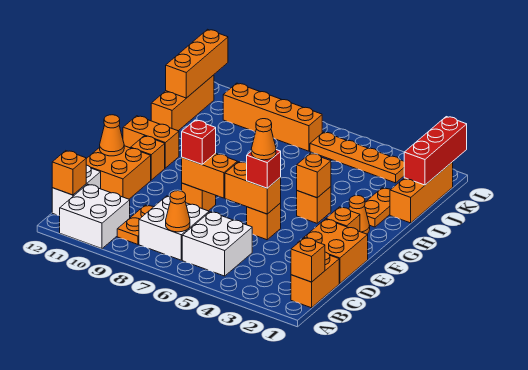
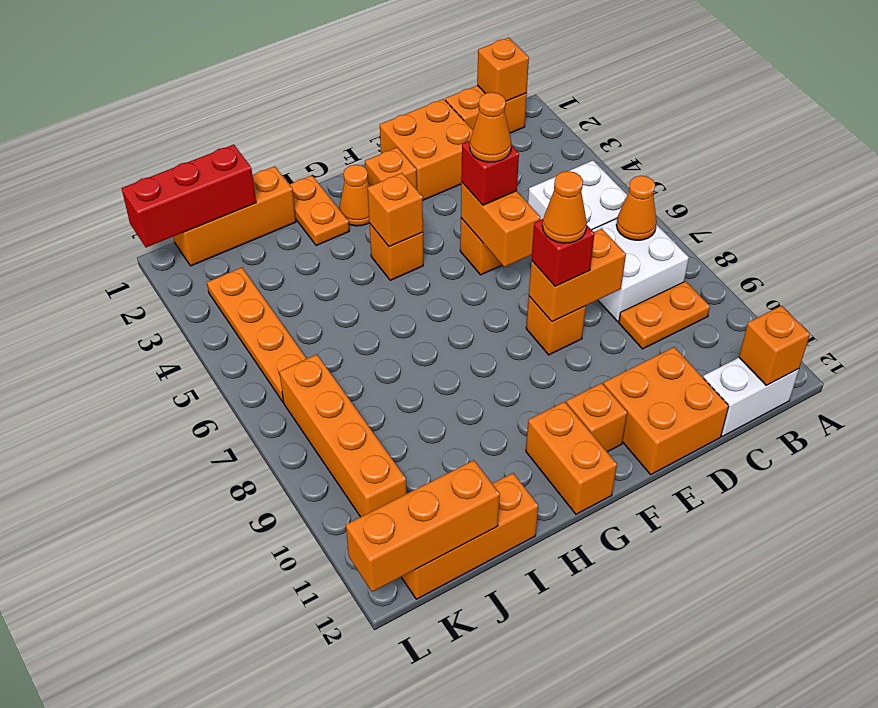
white 2x2 brick [60,184,130,249] -> none
orange 1x2 brick [182,153,237,198] -> orange 1x2 brick turned to [529,228,626,322]
orange 1x1 cone [100,115,124,156] -> orange 1x1 cone moved to [543,171,587,243]
orange 1x2 plate [365,188,390,227] -> orange 1x2 plate turned to [289,175,349,246]

